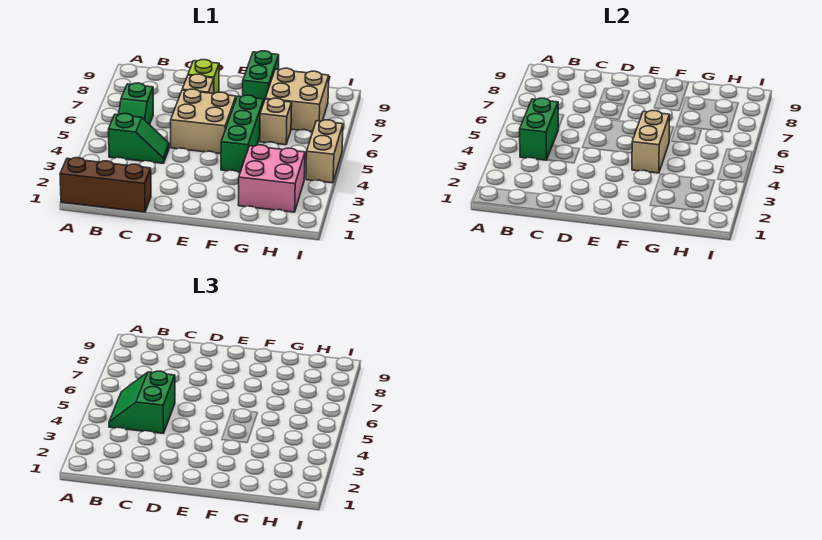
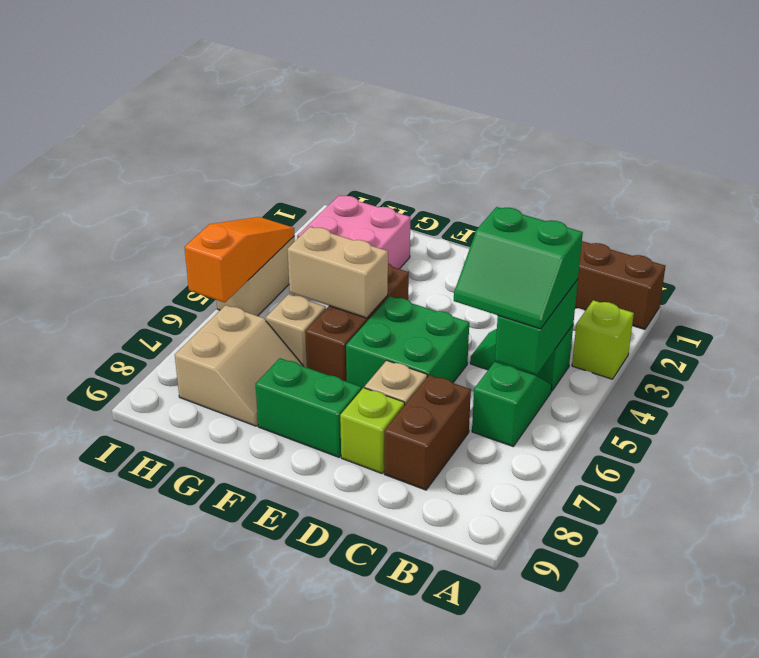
none -> lime 1x1 brick [572,300,634,379]
green 2x2 slope [109,371,175,433] -> green 2x2 slope turned to [454,207,583,329]
none -> brown 1x2 brick [384,375,471,490]
tan 2x2 brick [171,89,236,154] -> green 2x2 brick [346,296,469,390]
green 1x3 brick [221,95,264,172] -> brown 1x3 brick [305,263,409,381]
tan 1x2 brick [632,111,670,173] -> tan 1x2 brick turned to [288,227,388,318]
green 1x2 brick [243,51,279,101] -> green 1x2 brick turned to [255,358,361,457]
tan 2x2 brick [265,68,329,132] -> tan 2x2 slope [175,305,303,426]
none -> orange 1x3 slope [185,217,295,303]

